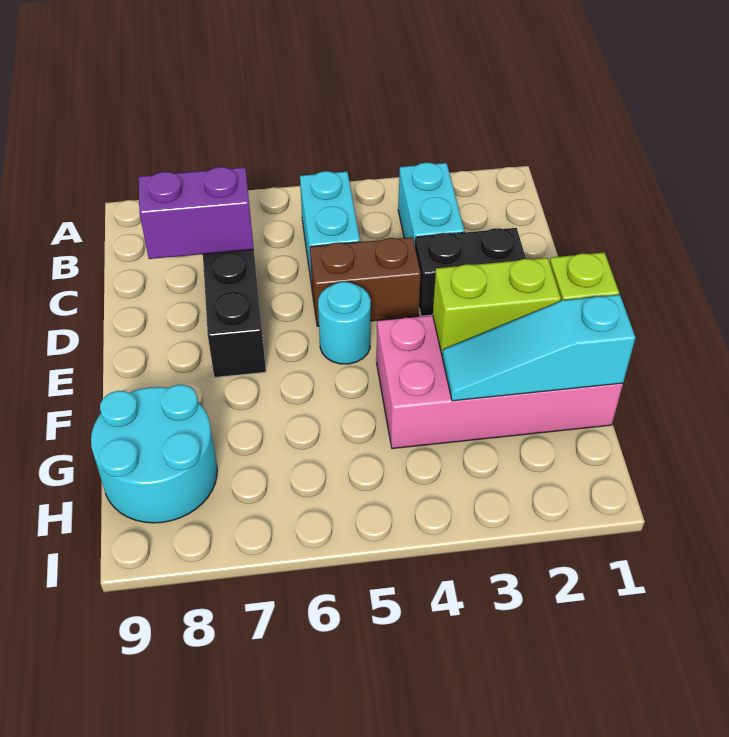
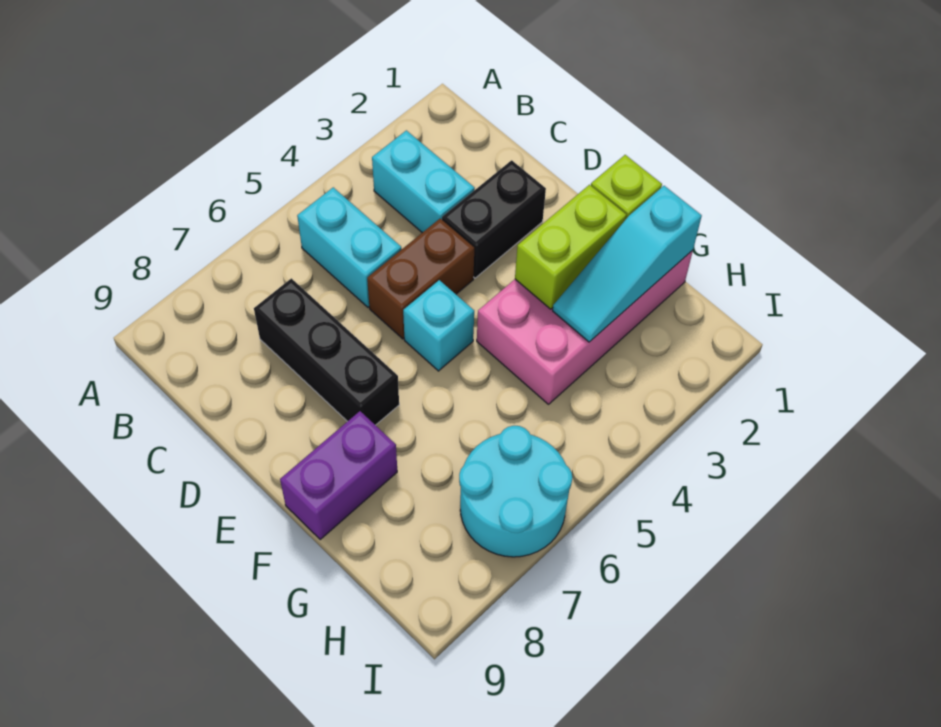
purple 1x2 brick [139,167,254,259] -> purple 1x2 brick moved to [280,411,397,540]
cyan 1x1 round brick [318,282,371,364] -> cyan 1x1 brick [403,280,474,371]
cyan 2x2 round brick [91,385,217,523] -> cyan 2x2 round brick moved to [459,426,572,557]

